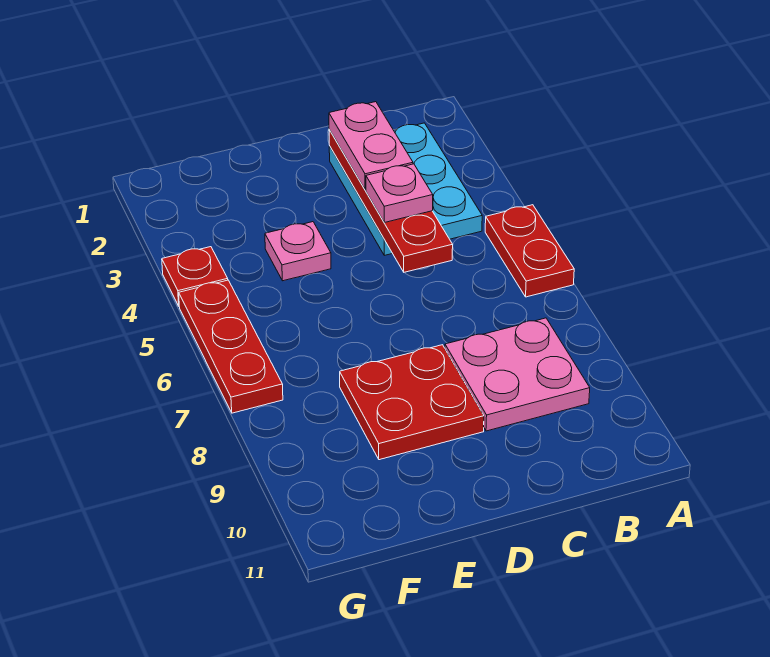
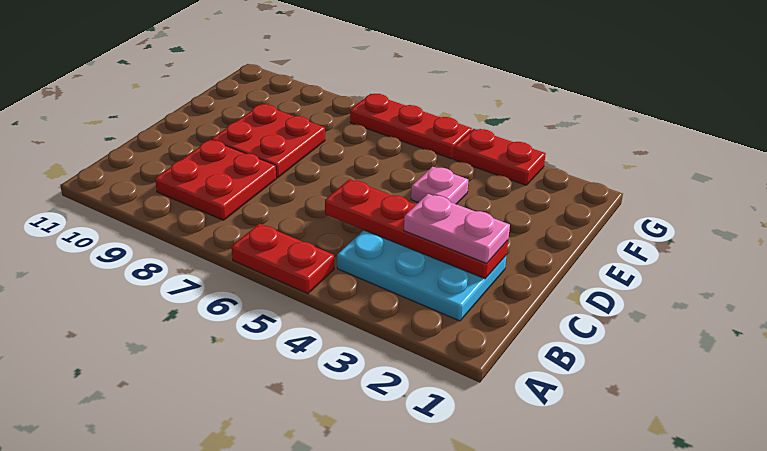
pink 2x2 plate [445,318,590,431] -> red 2x2 plate [155,140,276,220]
pink 1x1 plate [366,164,433,222] -> none
red 1x1 plate [162,247,228,306] -> red 1x2 plate [454,129,546,185]

